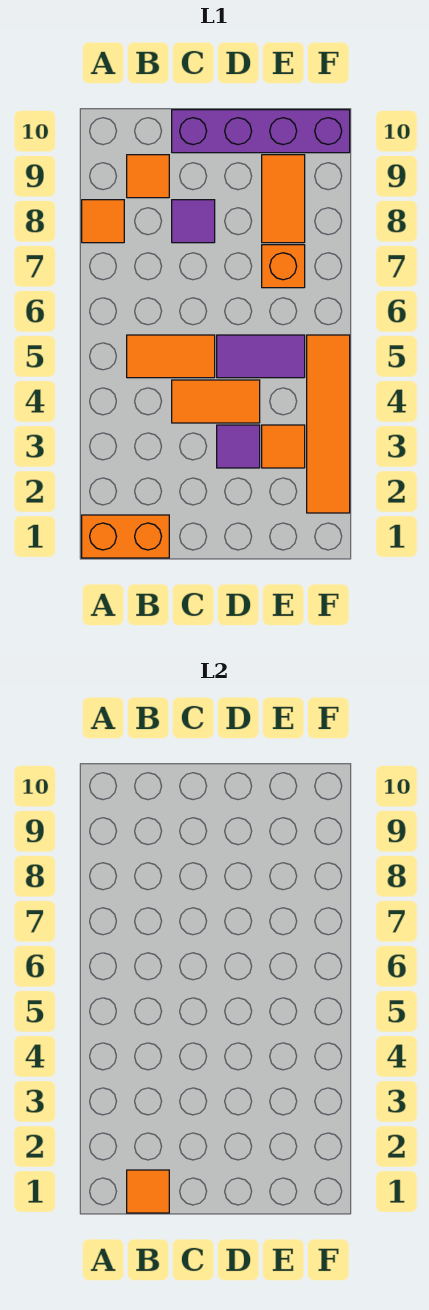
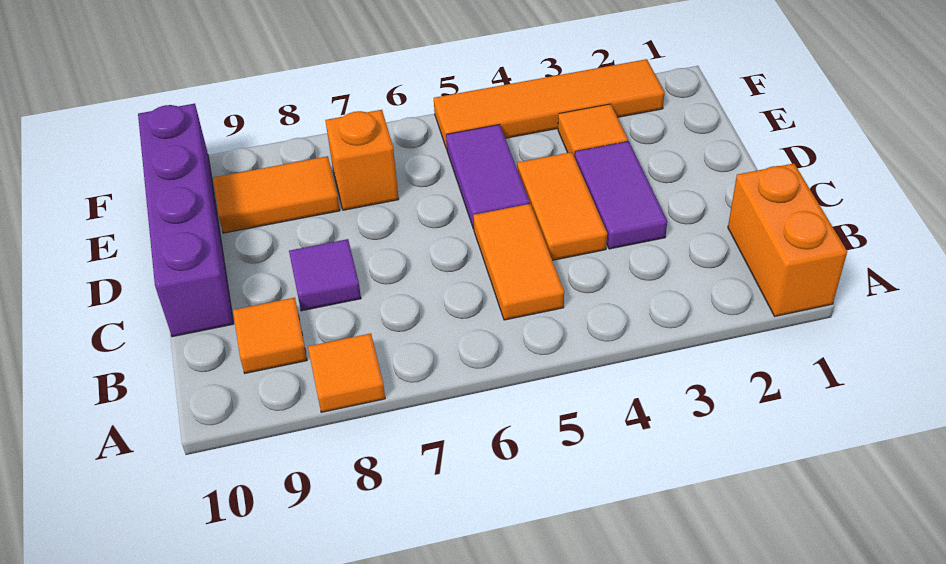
orange 1x1 tile [127,1170,169,1213] -> none
purple 1x1 tile [217,425,260,468] -> purple 1x2 tile [575,141,667,249]

